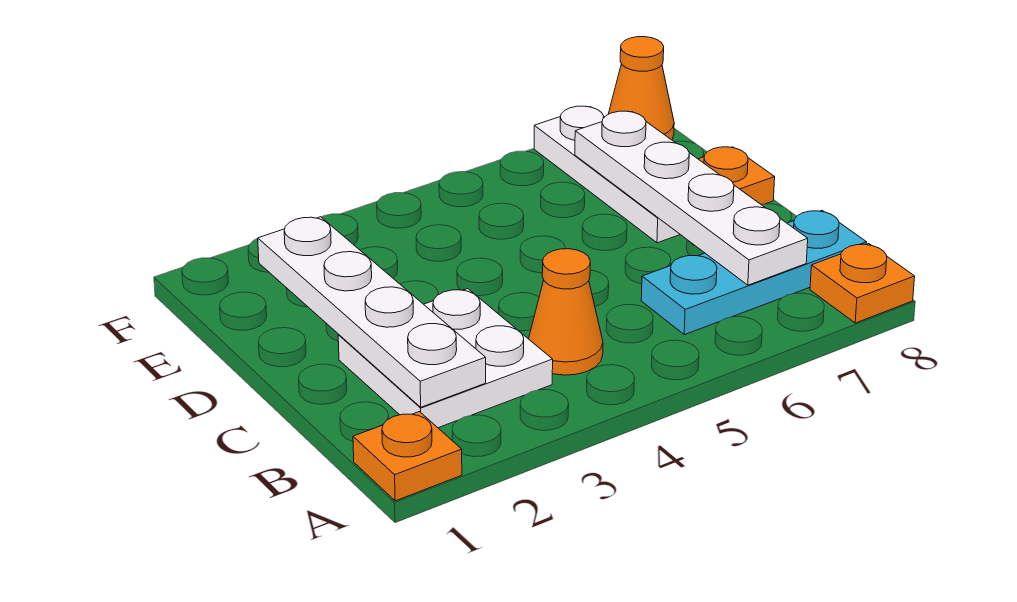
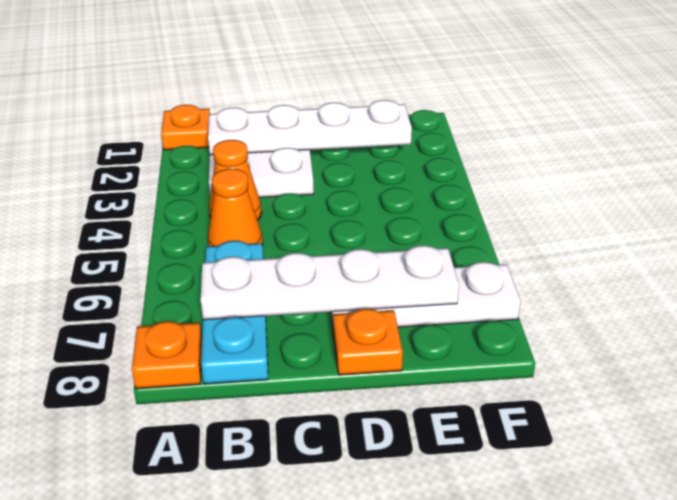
orange 1x1 cone [608,37,674,140] -> orange 1x1 cone moved to [208,169,263,246]

